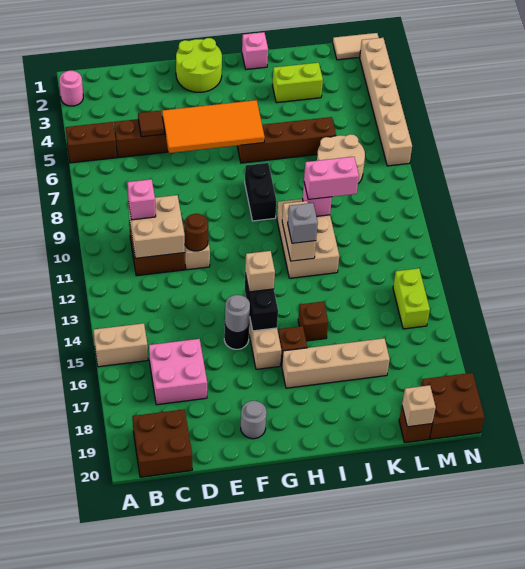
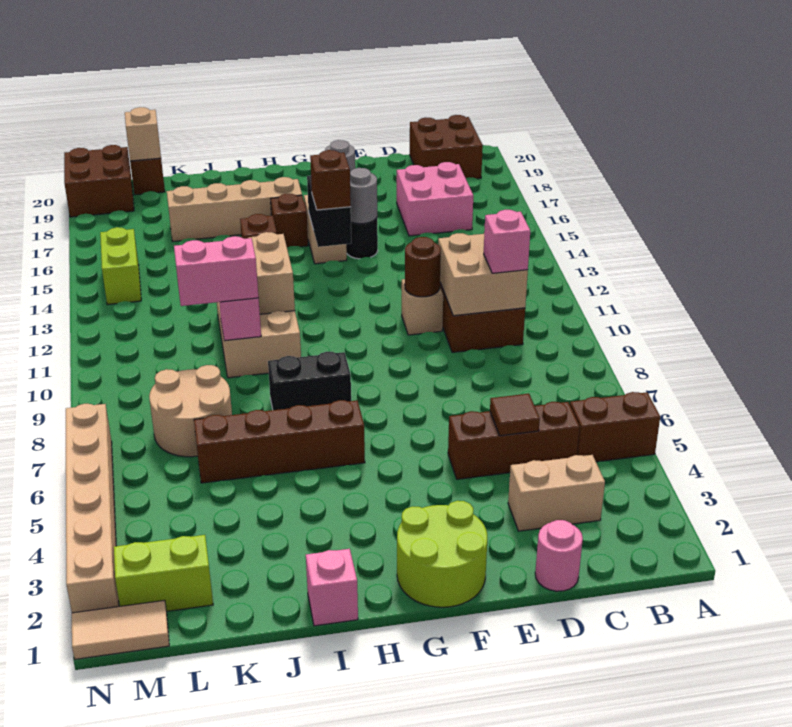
pink 1x1 round brick [59,71,83,106] -> pink 1x1 round brick moved to [535,520,583,591]
tan 1x2 brick [93,323,148,367] -> tan 1x2 brick moved to [508,455,605,531]
orange 2x4 tile [162,100,265,153] -> none
tan 1x1 brick [245,251,275,292] -> brown 1x1 brick [310,150,351,210]
black 1x2 brick [245,163,277,221] -> black 1x2 brick turned to [268,352,351,410]
grey 1x1 brick [288,203,318,243] -> none
lime 1x2 brick [272,63,323,103] -> lime 1x2 brick moved to [114,535,213,611]

